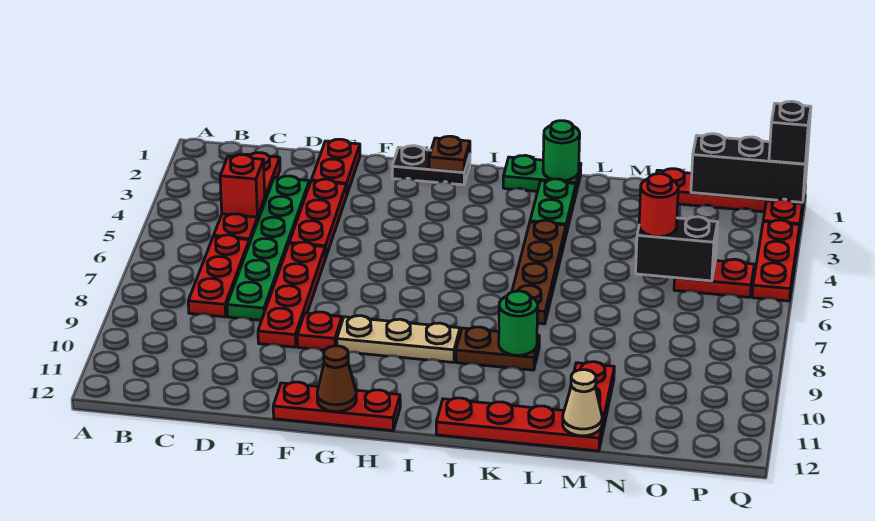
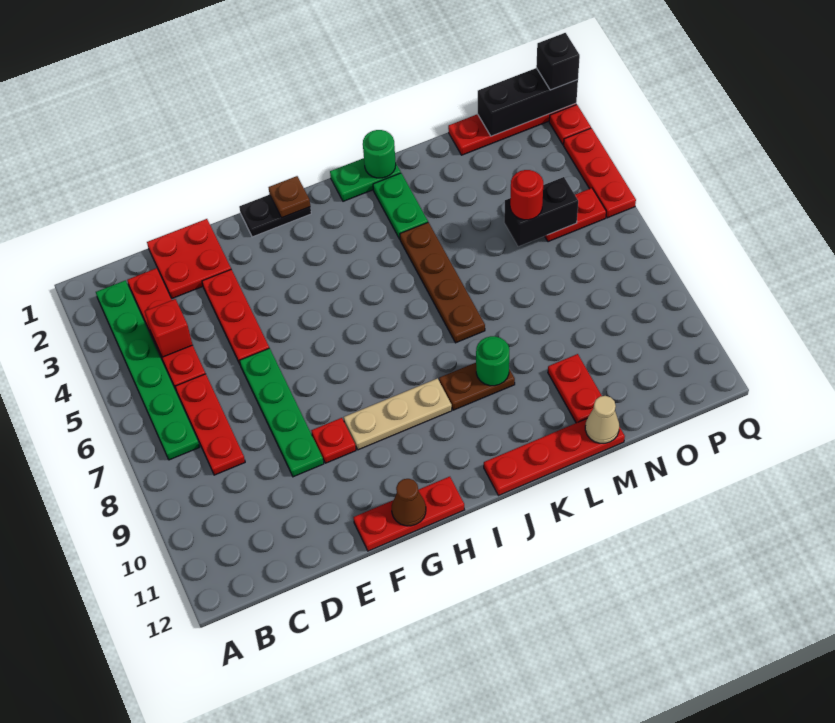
green 1x6 plate [227,176,309,320] -> green 1x6 plate moved to [96,280,200,460]
red 1x2 plate [311,139,360,194] -> red 2x2 plate [147,219,231,298]
red 1x4 plate [258,242,325,347] -> green 1x4 plate [239,348,324,477]

